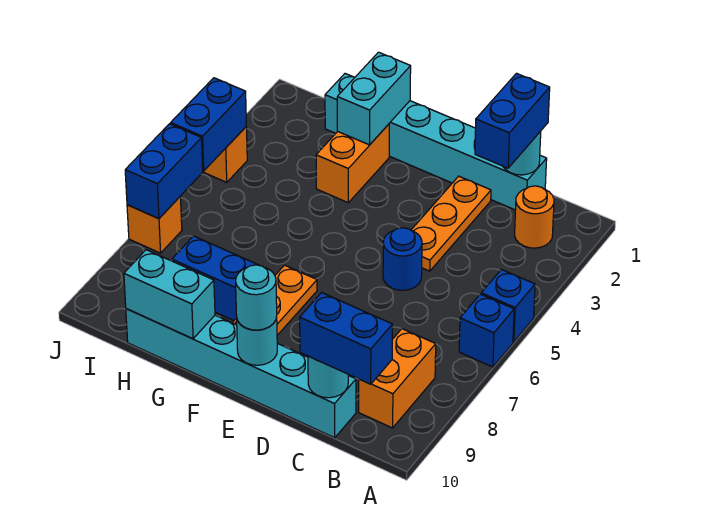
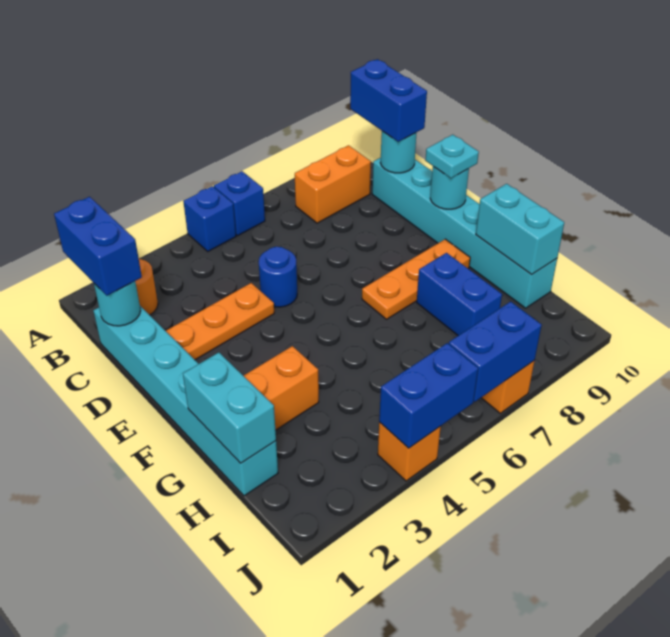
blue 1x2 brick [475,73,550,168] -> blue 1x2 brick turned to [54,197,142,296]
cyan 1x1 round brick [236,265,277,330] -> cyan 1x1 plate [425,135,479,178]
cyan 1x2 brick [337,52,411,145] -> cyan 1x2 brick turned to [183,352,276,463]

